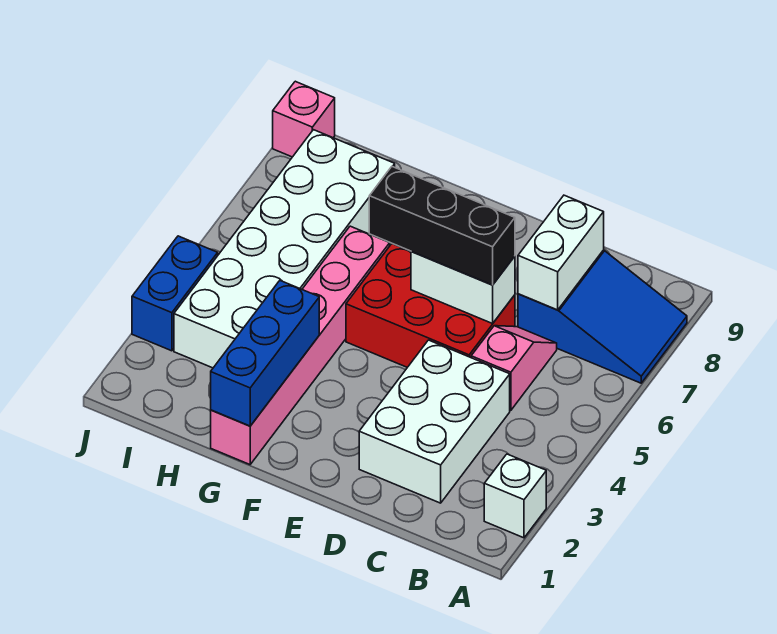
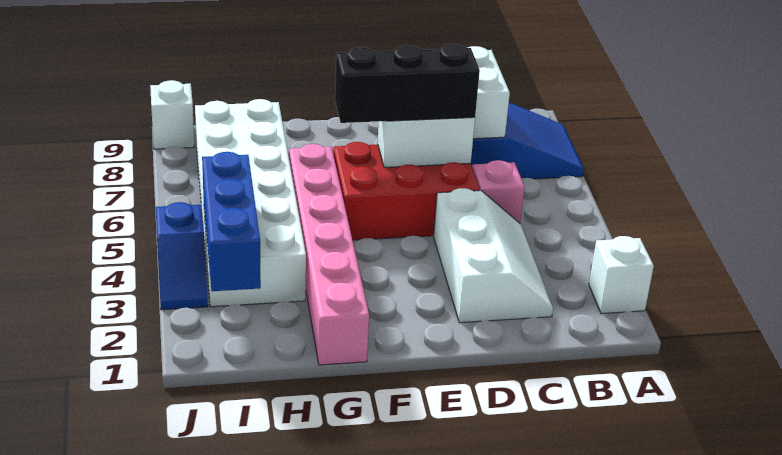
white 2x3 brick [359,340,510,503] -> white 2x3 slope [434,188,553,323]
blue 1x3 brick [211,281,319,426] -> blue 1x3 brick moved to [202,152,261,291]
blue 1x2 brick [132,236,218,351] -> blue 1x2 slope [156,202,208,310]
pink 1x1 brick [273,81,335,157] -> white 1x1 brick [150,80,194,149]

